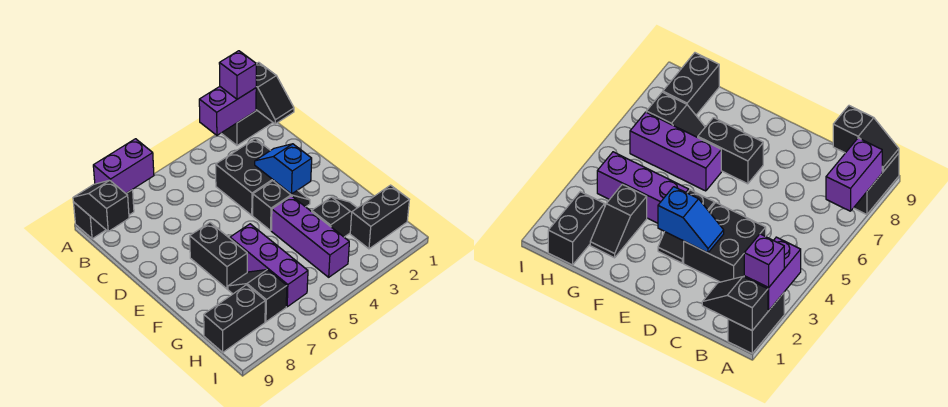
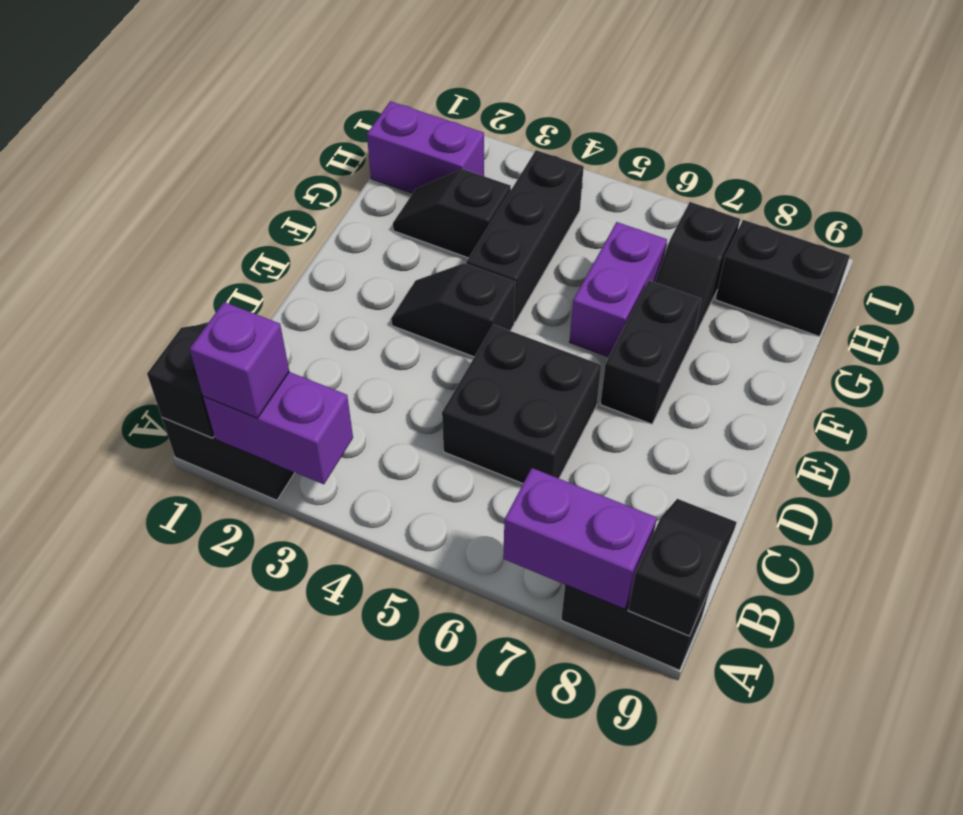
black 1x2 slope [73,180,129,231] -> black 1x2 slope turned to [628,499,737,636]
black 2x2 brick [216,139,274,215] -> black 2x2 brick moved to [442,325,601,484]
blue 1x2 slope [255,144,312,194] -> none
purple 1x3 brick [271,196,349,277] -> black 1x3 brick [466,150,584,322]
purple 1x3 brick [230,224,308,307] -> purple 1x2 brick [570,222,667,357]
black 1x2 brick [350,185,409,249] -> purple 1x2 brick [367,101,484,193]

